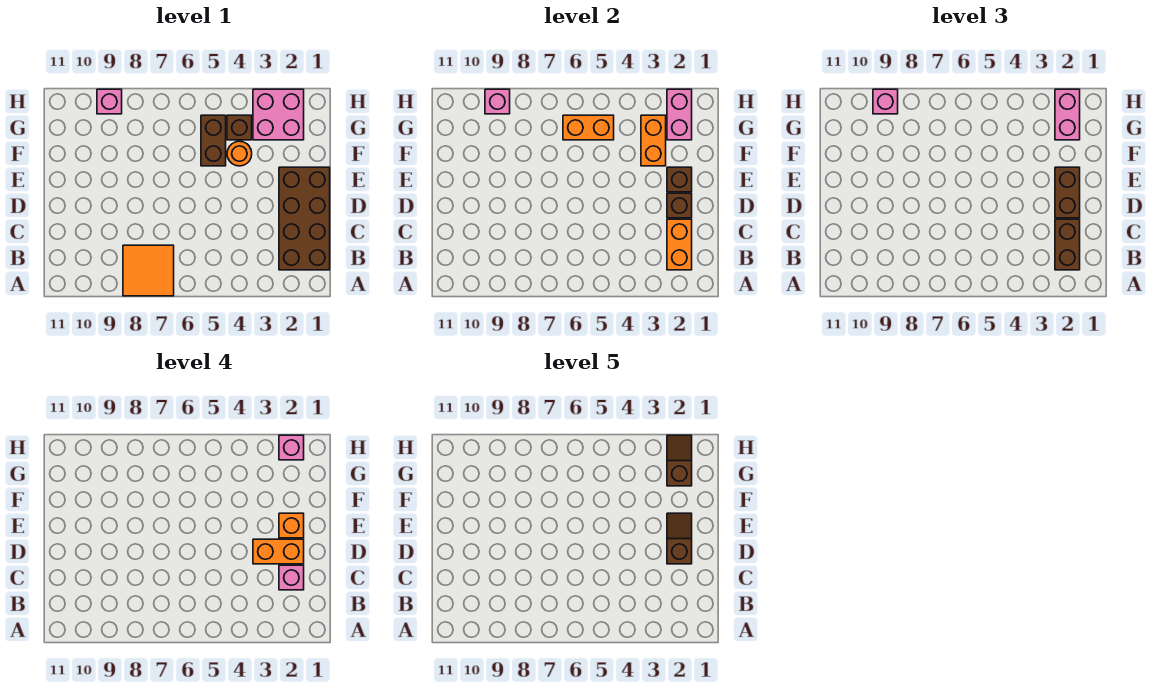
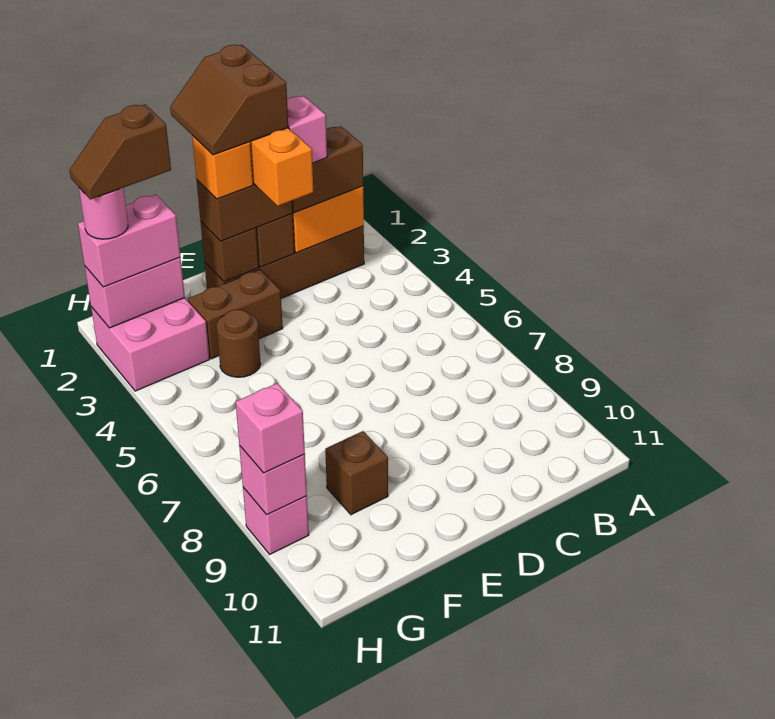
orange 2x2 tile [123,245,174,296] -> none
brown 2x4 brick [279,167,330,270] -> brown 1x4 brick [204,226,364,298]
brown 1x2 slope [667,513,692,564] -> brown 2x2 slope [170,45,288,155]
orange 1x2 brick [641,115,666,166] -> none
orange 1x1 round brick [227,141,252,166] -> brown 1x1 round brick [216,310,260,377]
brown 1x2 brick [201,115,226,166] -> brown 1x2 brick moved to [188,270,283,359]
brown 1x1 brick [227,115,252,140] -> brown 1x1 brick moved to [325,431,388,515]
orange 1x2 brick [563,115,614,140] -> none
pink 1x1 brick [279,435,304,460] -> pink 1x1 round brick [79,188,128,239]

